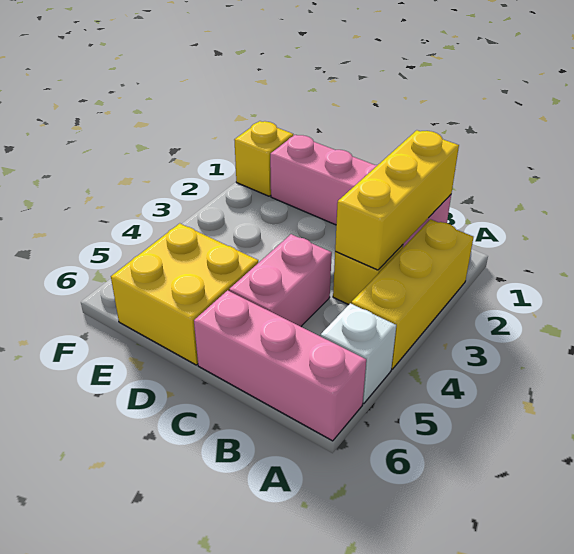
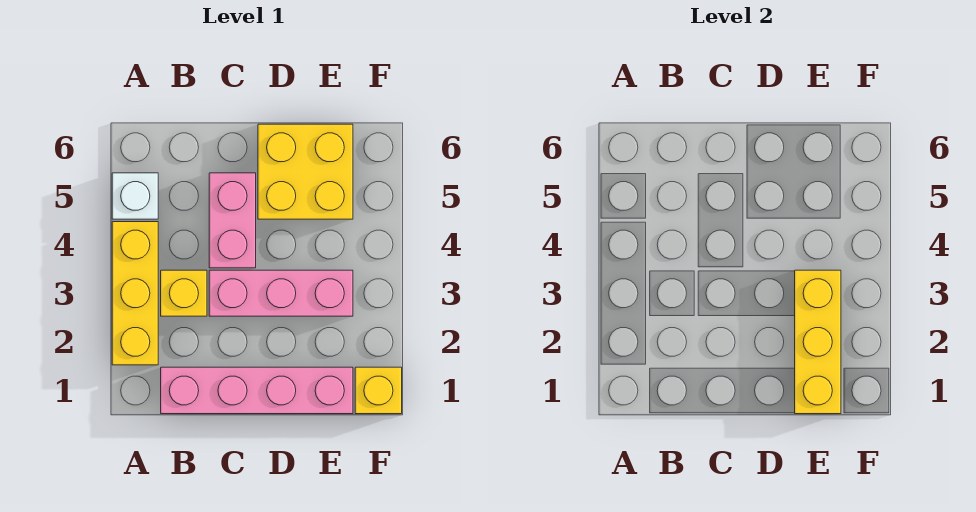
pink 1x3 brick [194,290,366,441] -> pink 1x3 brick moved to [209,270,353,316]
yellow 1x3 brick [335,130,459,270] -> yellow 1x3 brick moved to [795,270,841,414]

